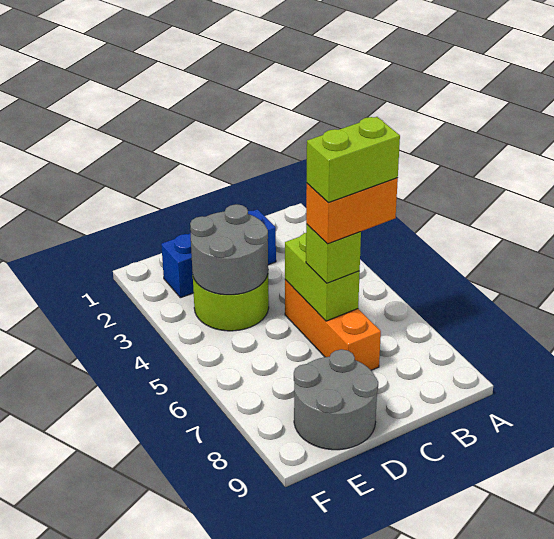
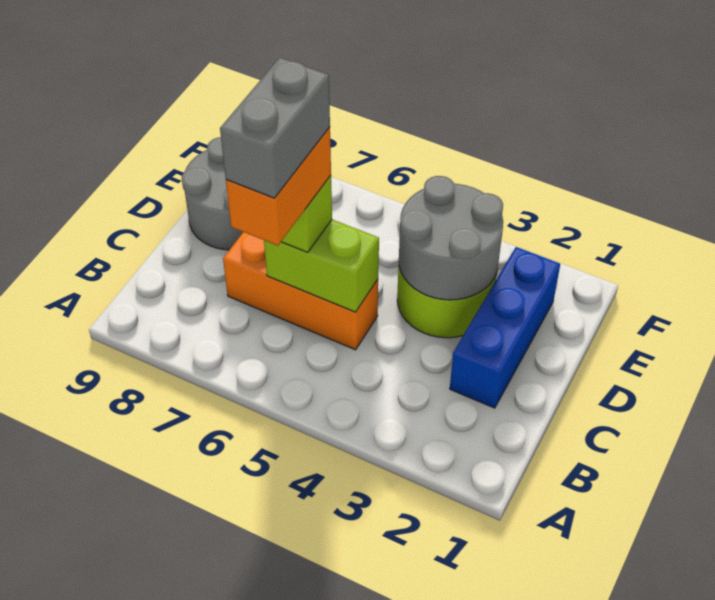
lime 1x2 brick [307,117,400,203] -> grey 1x2 brick [220,58,330,198]

